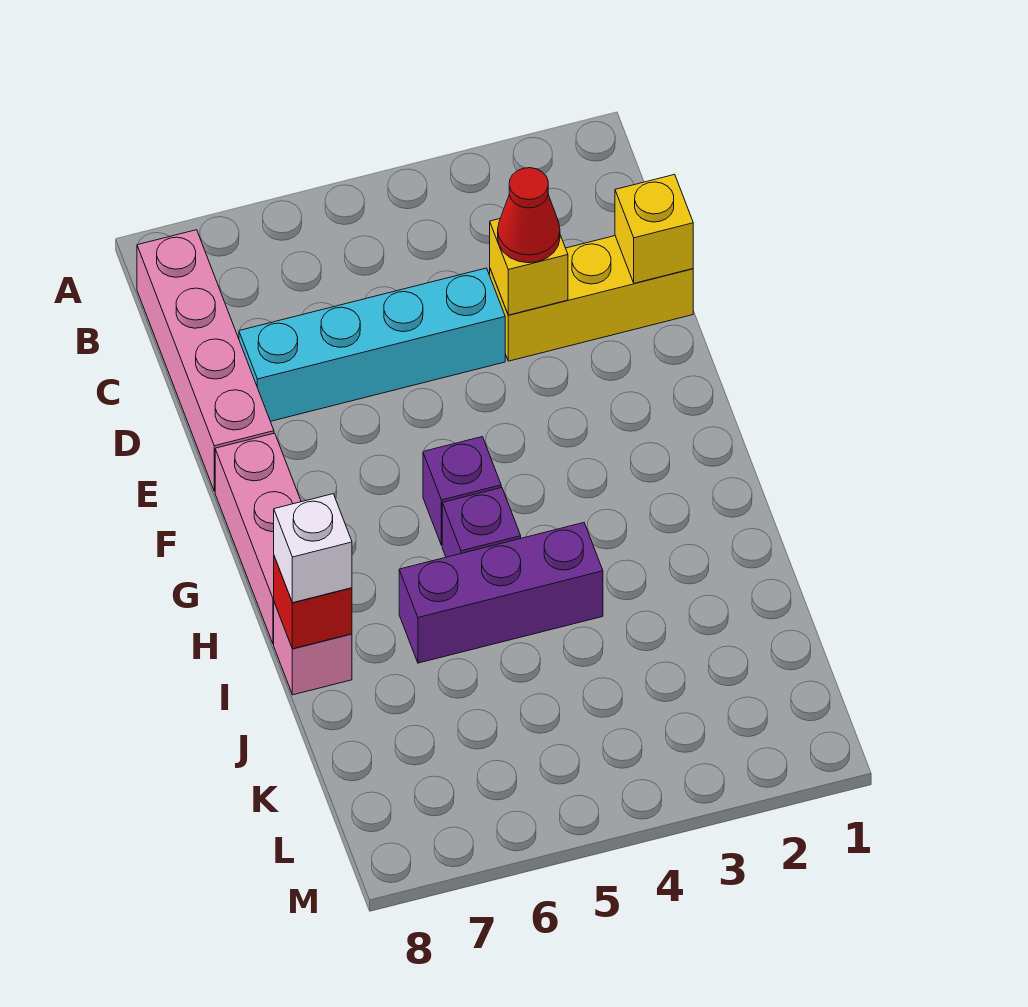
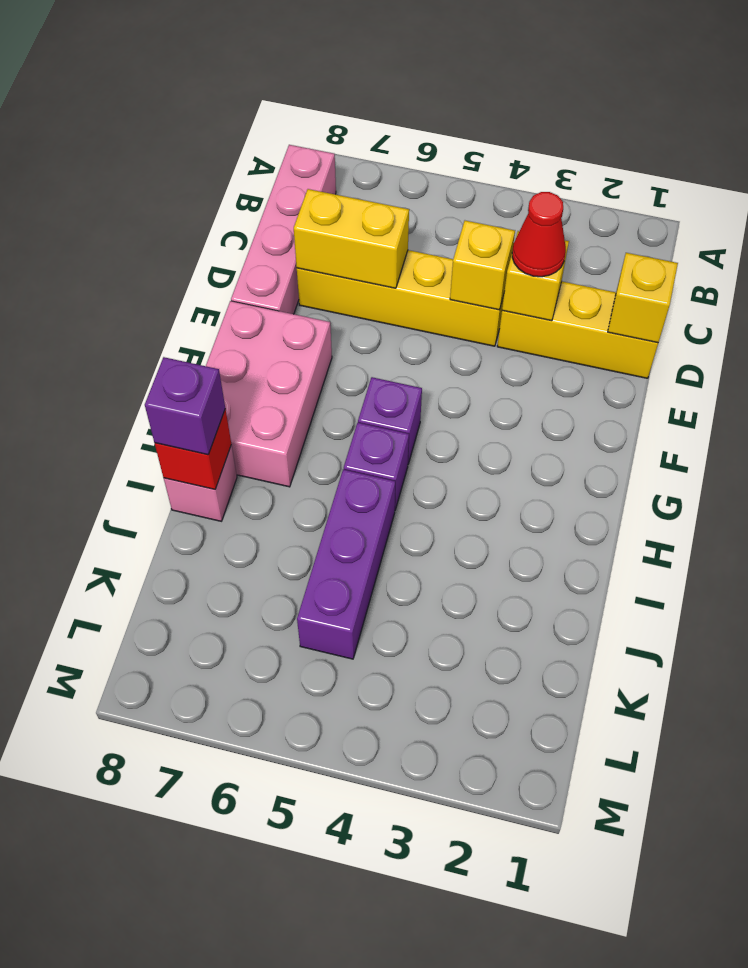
cyan 1x4 brick [239,268,505,421] -> yellow 1x4 brick [297,250,504,346]
none -> yellow 1x1 brick [450,221,515,310]
none -> yellow 1x2 brick [294,189,409,288]
pink 1x3 brick [215,433,301,644] -> pink 2x3 brick [206,301,332,487]
purple 1x3 brick [399,523,603,663] -> purple 1x3 brick turned to [297,469,395,659]
white 1x1 brick [274,494,352,603] -> purple 1x1 brick [145,357,225,455]

